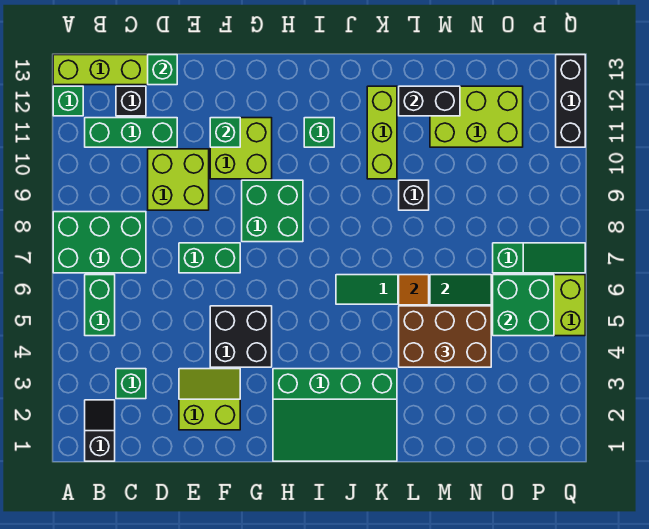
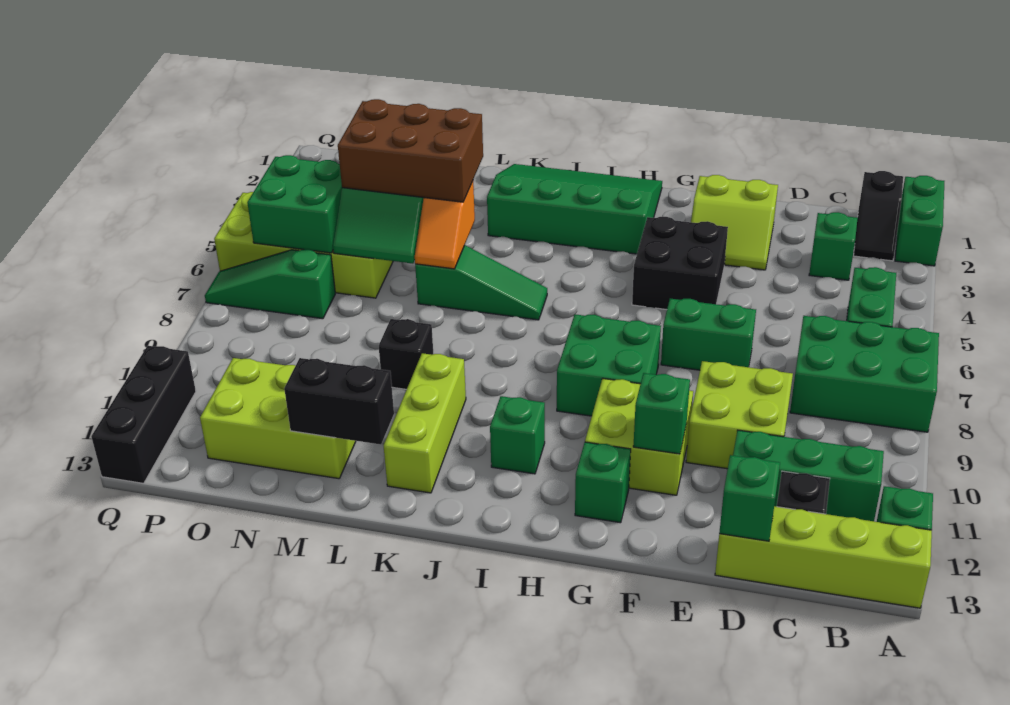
none -> green 1x2 brick [895,176,944,266]
none -> green 1x1 brick [575,442,631,523]

